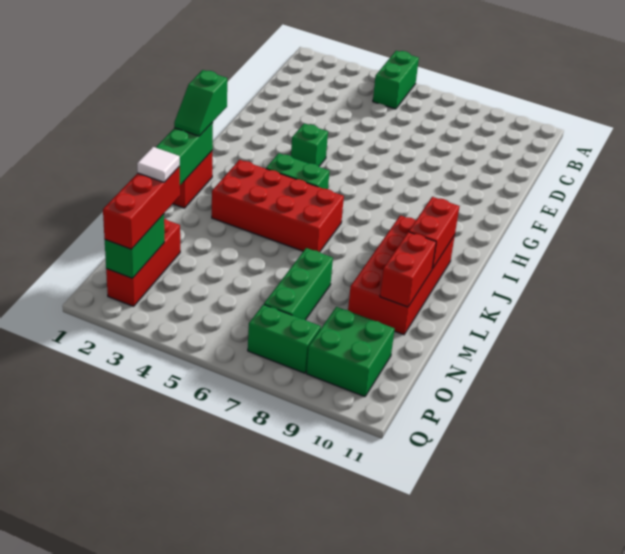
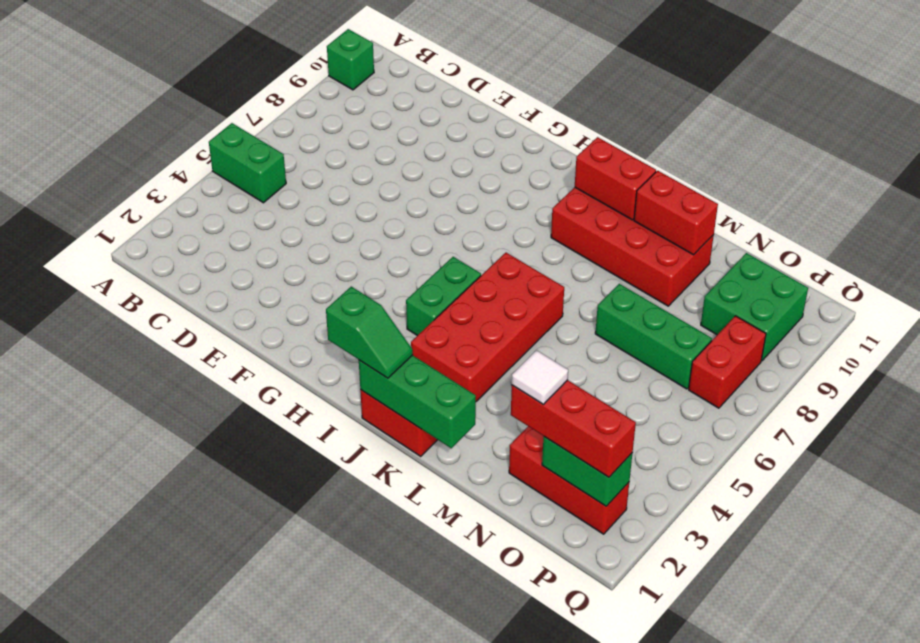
green 1x1 brick [291,124,328,166] -> green 1x1 brick moved to [327,29,374,90]
green 1x2 brick [248,304,321,373] -> red 1x2 brick [689,316,766,408]

